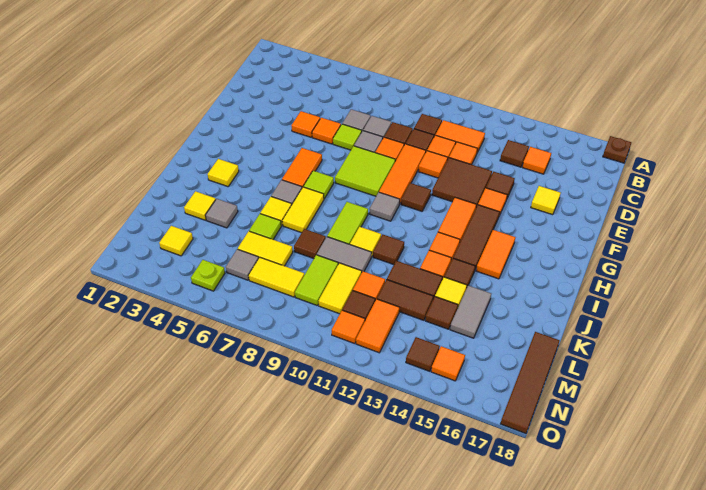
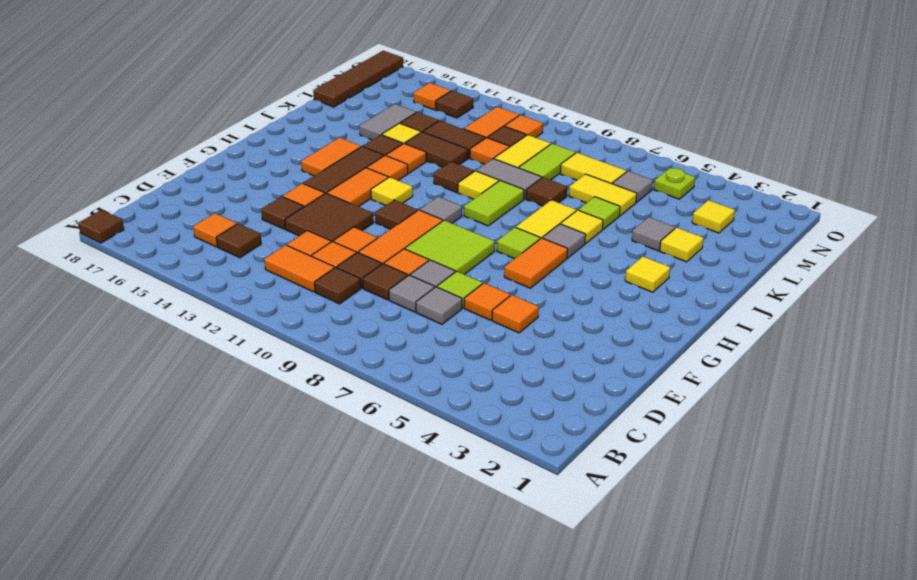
brown 1x1 plate [603,136,631,163] -> brown 1x1 tile [78,210,124,243]
yellow 1x1 tile [531,186,561,215] -> yellow 1x1 tile moved to [371,177,413,205]

